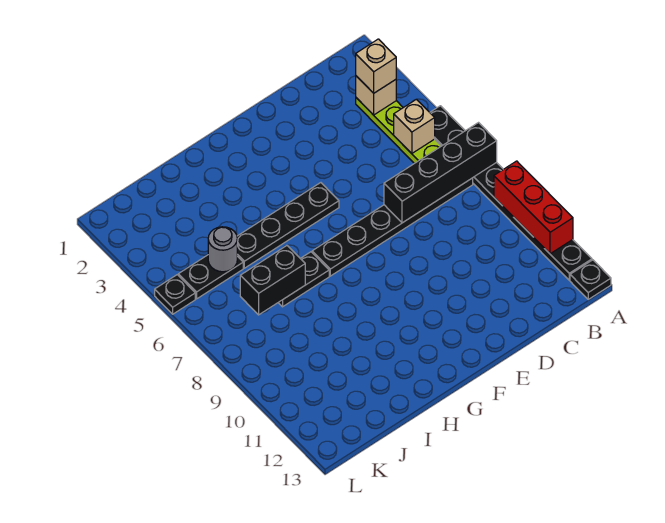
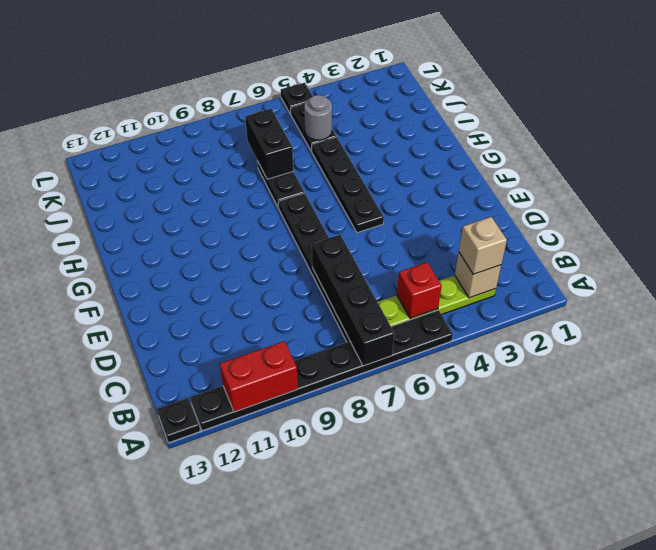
red 1x3 brick [494,161,573,254] -> red 1x2 brick [220,341,298,412]
tan 1x1 brick [394,99,435,153] -> red 1x1 brick [397,262,441,318]

